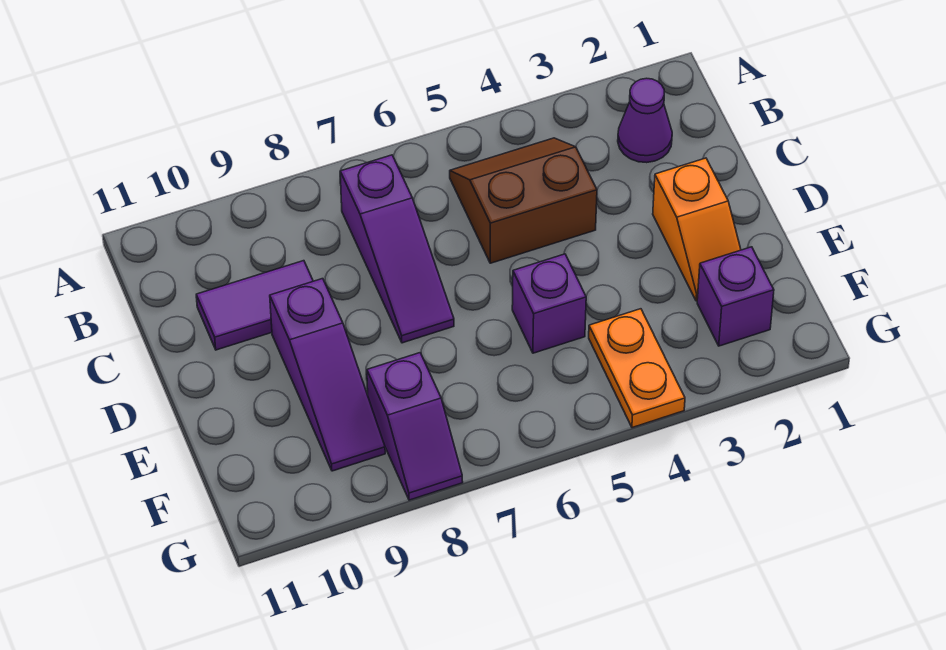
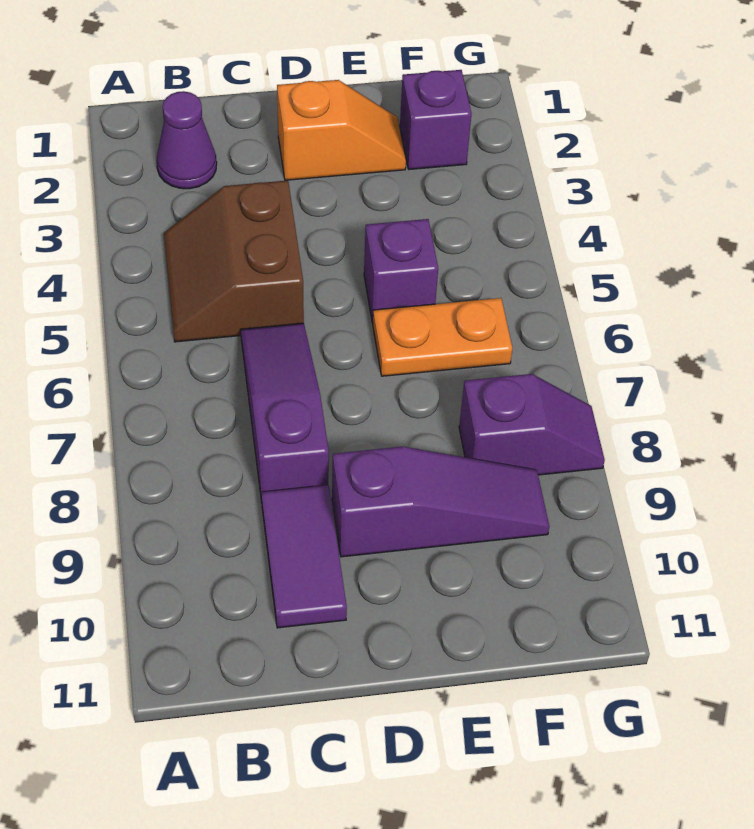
purple 1x3 slope [340,155,454,343] -> purple 1x3 slope turned to [241,323,329,502]
orange 1x2 plate [589,309,685,428] -> orange 1x2 plate moved to [373,298,513,376]

